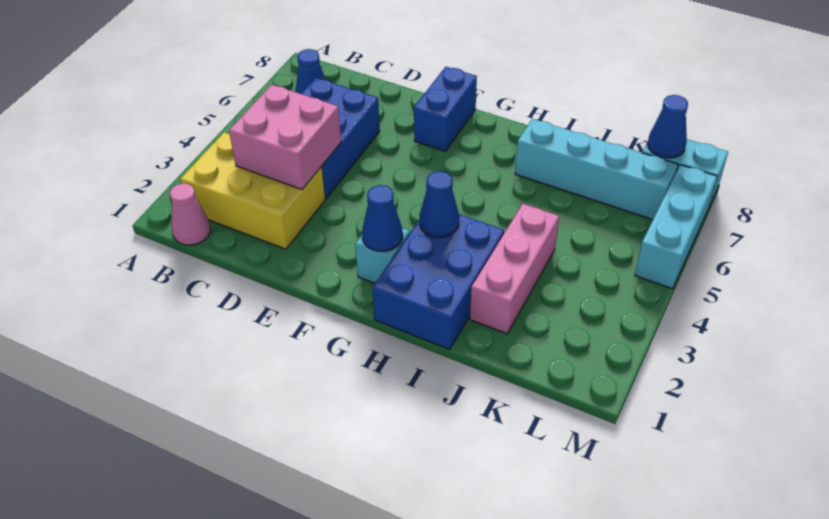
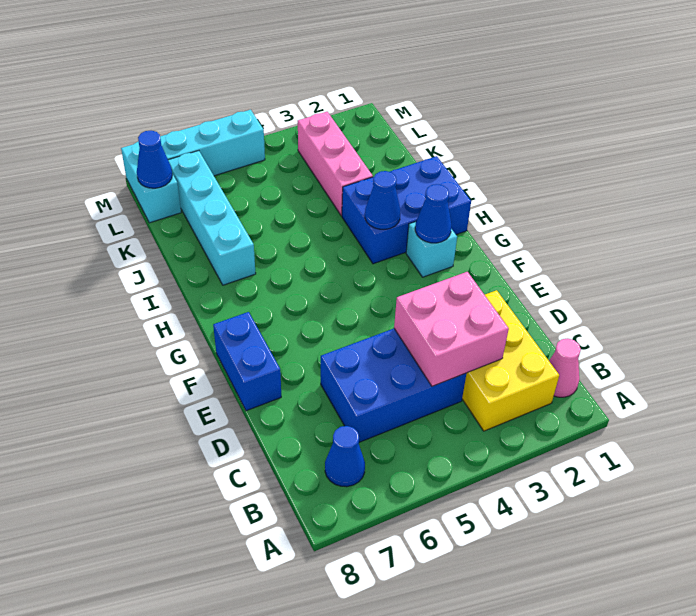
blue 1x2 brick [414,67,477,151] -> blue 1x2 brick turned to [213,312,281,411]
pink 1x3 brick [470,204,559,334] -> pink 1x3 brick turned to [298,112,373,216]

